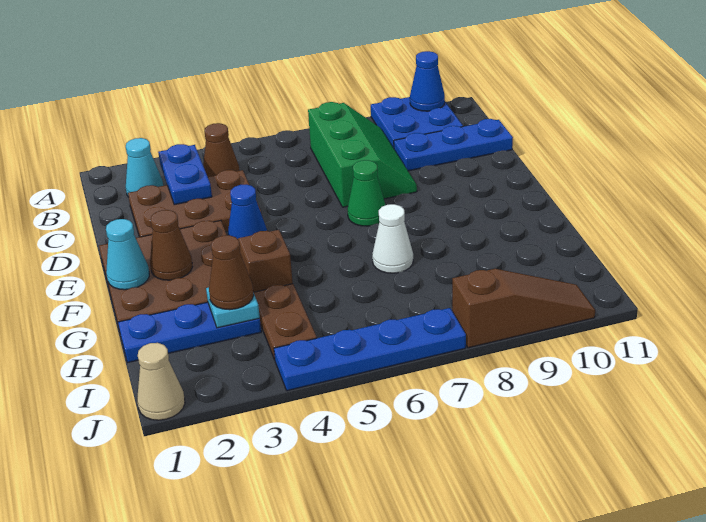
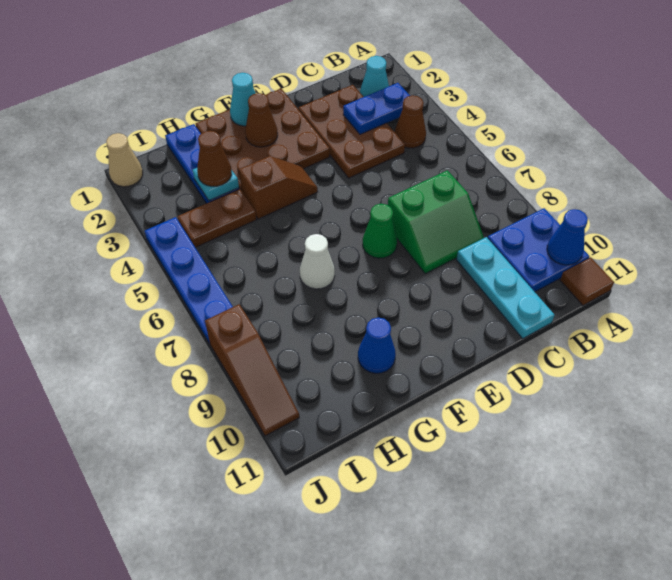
none -> brown 1x1 tile [560,257,614,305]
green 2x3 slope [308,102,417,207] -> green 2x2 slope [388,170,484,273]
blue 1x3 plate [394,119,513,171] -> cyan 1x3 plate [456,237,554,339]
blue 1x1 cone [228,184,267,239] -> blue 1x1 cone moved to [358,318,396,373]

